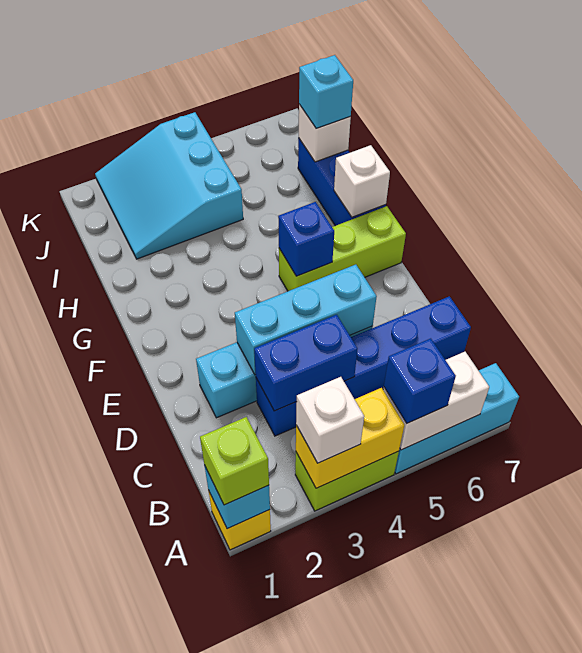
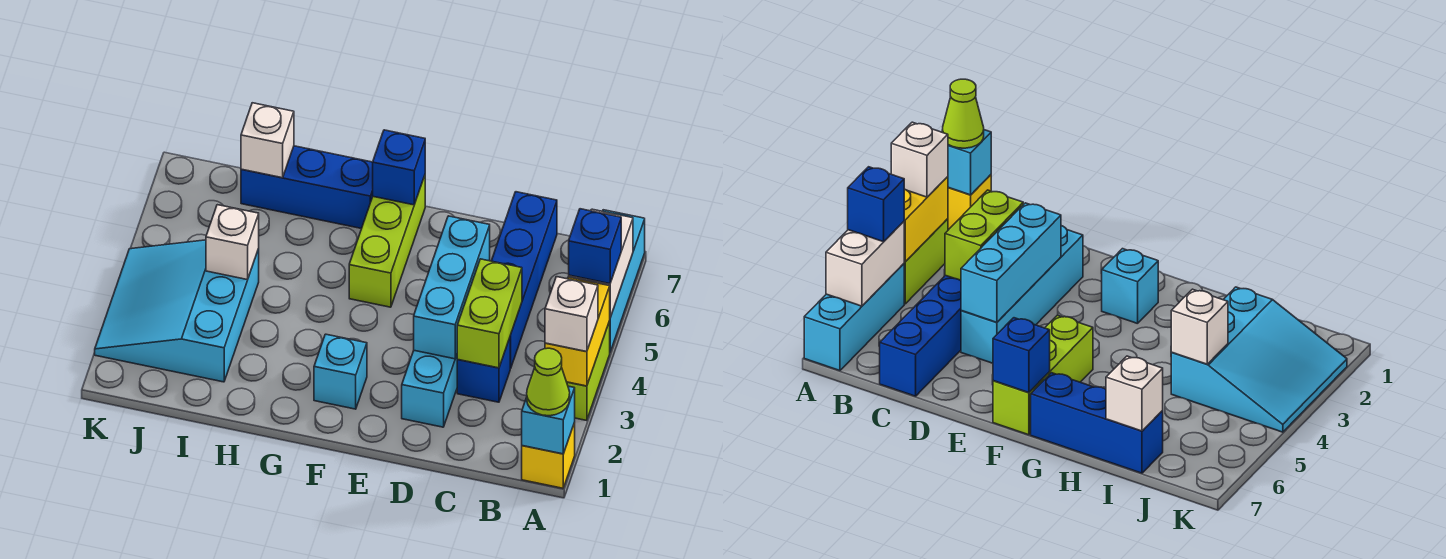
lime 1x1 brick [200,417,269,505] -> lime 1x1 cone [527,348,570,416]
blue 1x2 brick [254,315,357,411] -> lime 1x2 brick [457,259,522,368]
blue 1x1 brick [278,202,334,276] -> blue 1x1 brick moved to [373,130,425,205]
white 1x1 brick [334,145,390,217] -> white 1x1 brick moved to [206,205,259,280]
cyan 3x3 slope [95,112,243,259] -> cyan 3x3 slope turned to [95,240,259,382]
cyan 1x1 brick [299,55,353,128] -> cyan 1x1 brick moved to [314,334,367,409]

